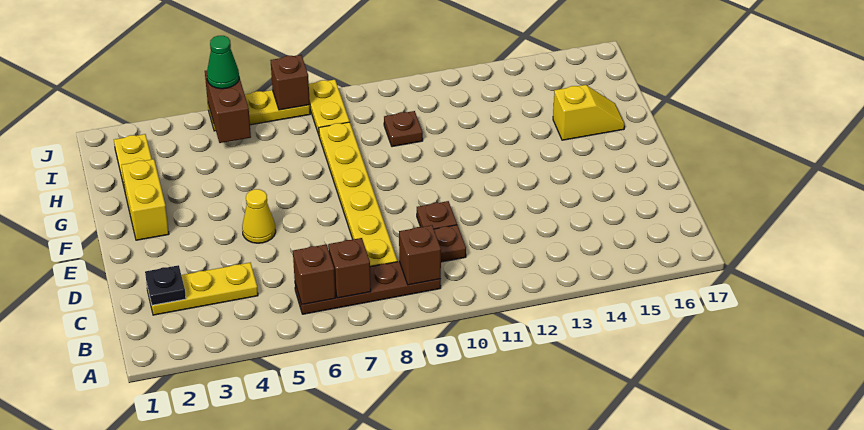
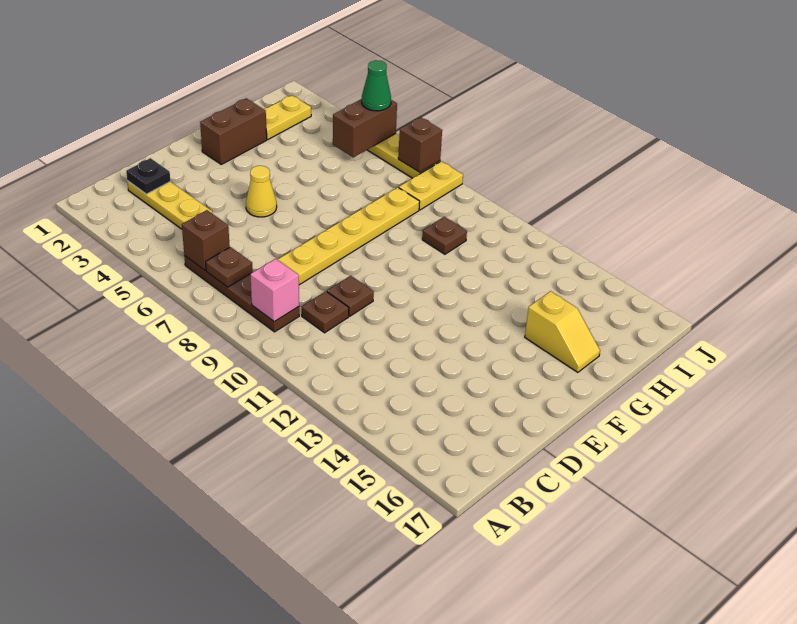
brown 1x1 brick [328,238,371,298] -> brown 1x1 plate [206,247,253,287]
brown 1x1 brick [399,225,441,285] -> pink 1x1 brick [250,259,299,322]
yellow 1x2 brick [122,159,169,240] -> brown 1x2 brick [200,98,267,164]

